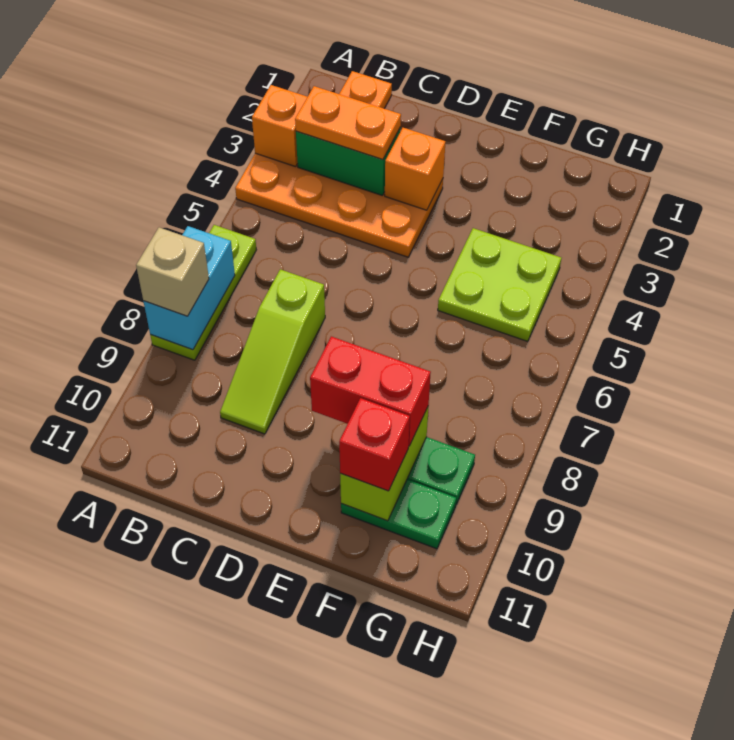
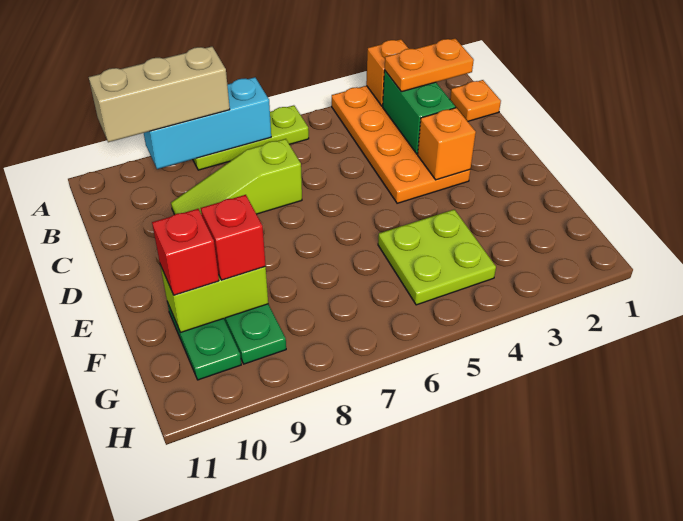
cyan 1x2 brick [143,226,235,350] -> cyan 1x3 brick [144,77,271,169]
tan 1x1 brick [136,227,209,316] -> tan 1x3 brick [89,46,230,142]
orange 1x2 plate [295,86,401,160] -> orange 1x2 plate turned to [385,39,474,92]
red 1x2 brick [310,336,431,446] -> red 1x1 brick [201,195,266,280]

